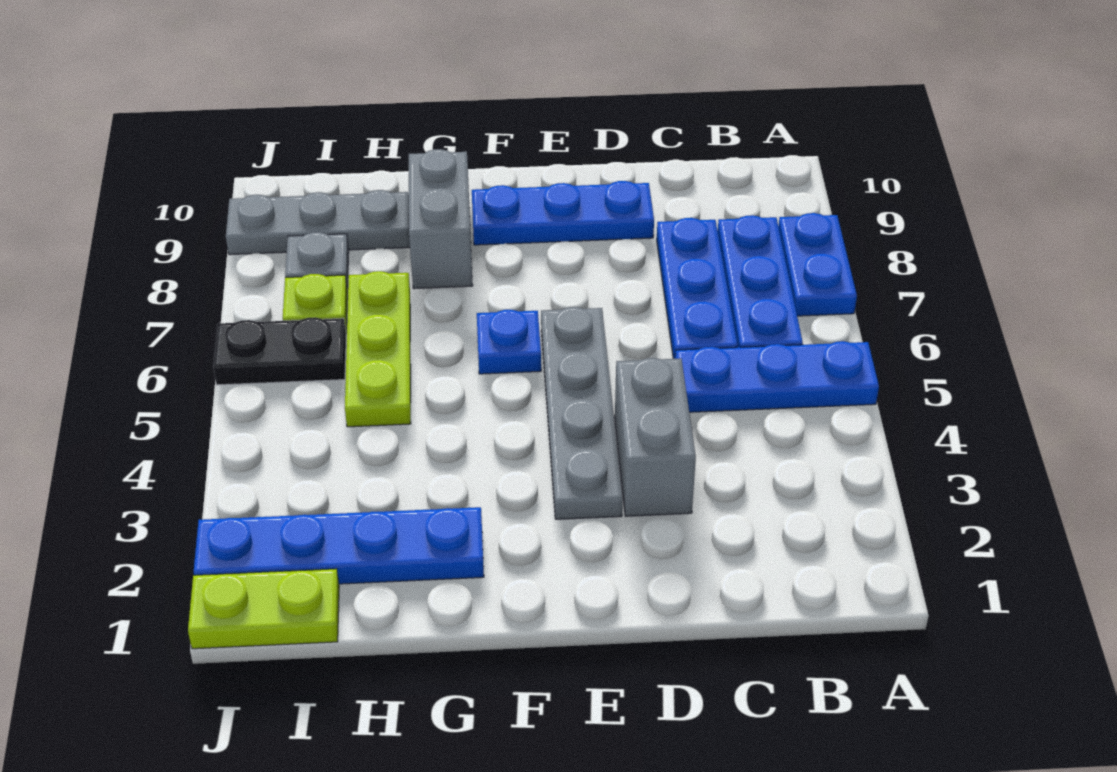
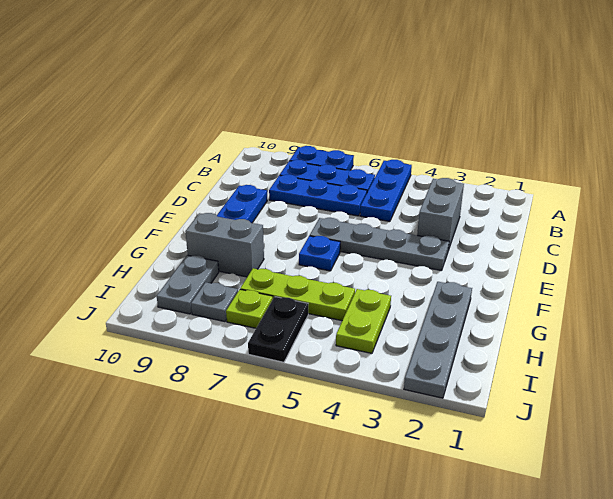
grey 1x2 brick [615,358,696,516] -> grey 1x2 brick turned to [417,178,464,250]
blue 1x4 plate [194,507,484,584] -> grey 1x4 plate [404,282,472,398]
grey 1x3 plate [226,190,410,255] -> grey 1x2 plate [157,255,219,314]
lime 1x2 plate [188,569,339,649] -> lime 1x2 plate moved to [336,289,391,353]

